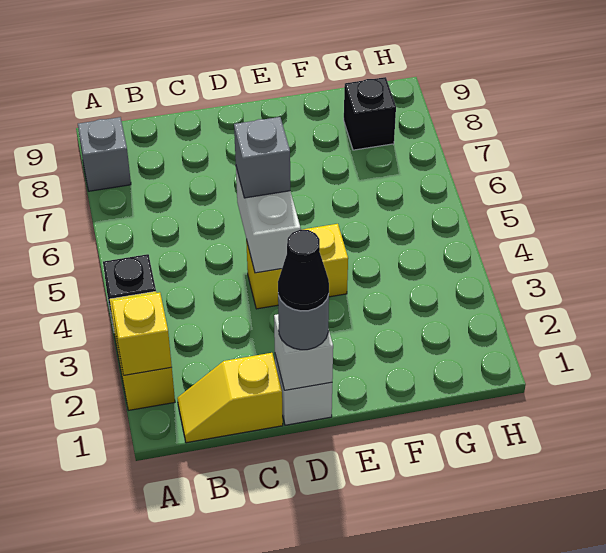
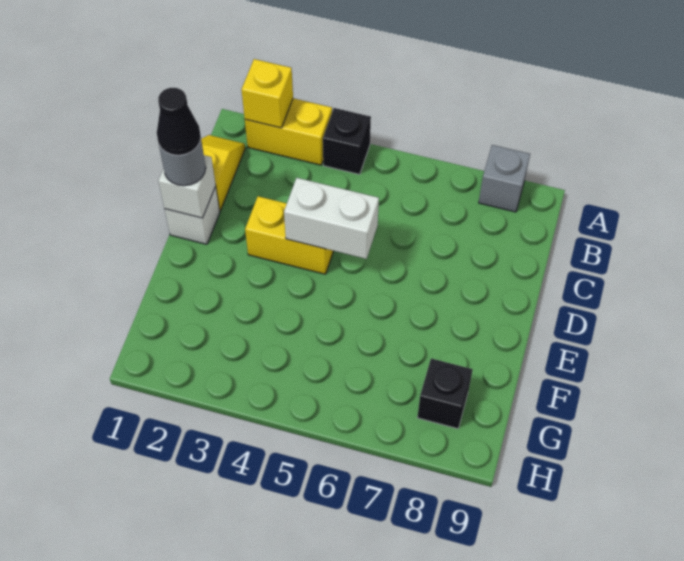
yellow 1x2 brick [246,224,348,309] -> yellow 1x2 brick turned to [245,196,334,274]
grey 1x1 brick [234,117,290,198] -> none

